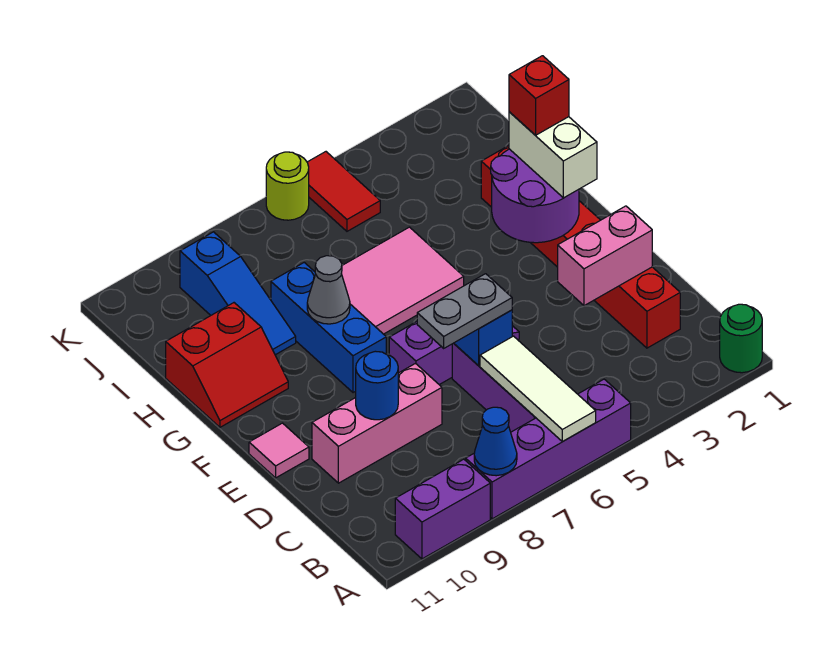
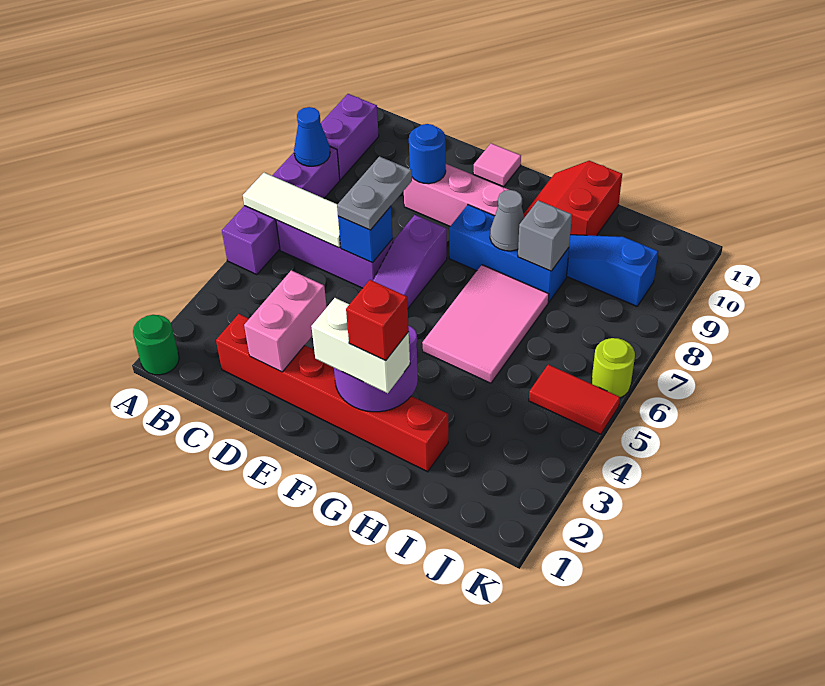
pink 1x3 brick [312,364,442,483] -> pink 1x3 brick turned to [404,164,509,226]
none -> grey 1x1 brick [518,200,572,271]

